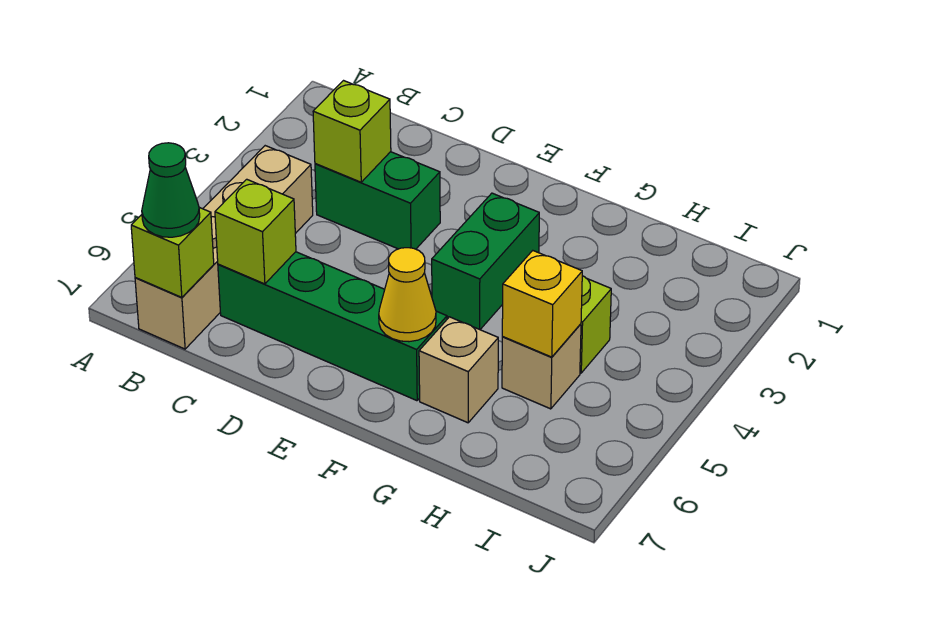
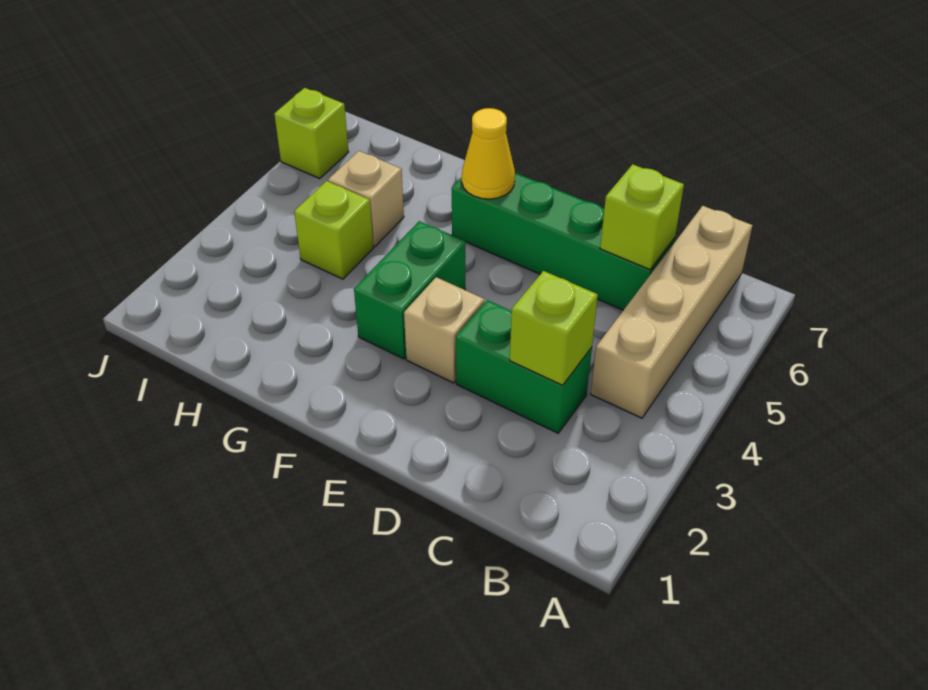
lime 1x1 brick [131,207,214,297] -> lime 1x1 brick moved to [274,88,348,179]
green 1x1 cone [142,143,200,237] -> none
tan 1x1 brick [419,317,498,423] -> tan 1x1 brick moved to [404,277,485,383]
yellow 1x1 brick [502,251,582,357] -> none

